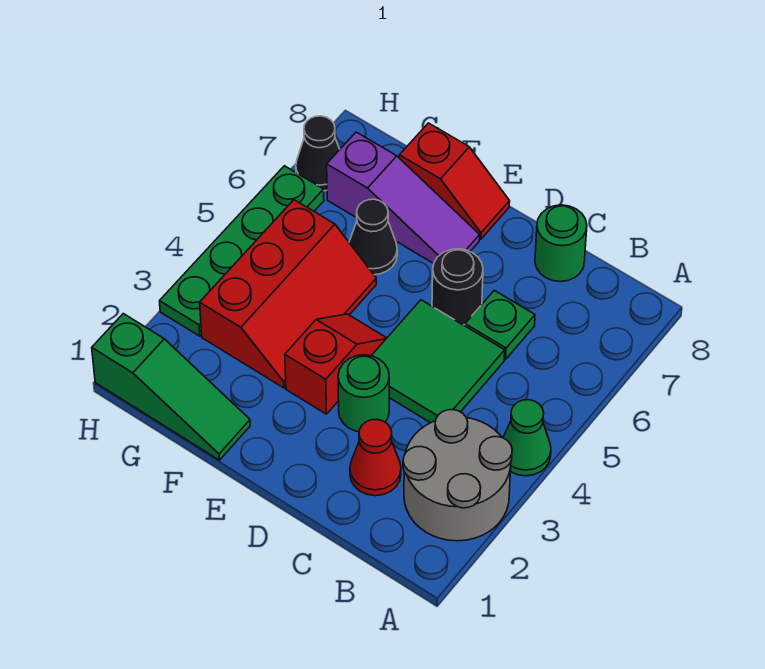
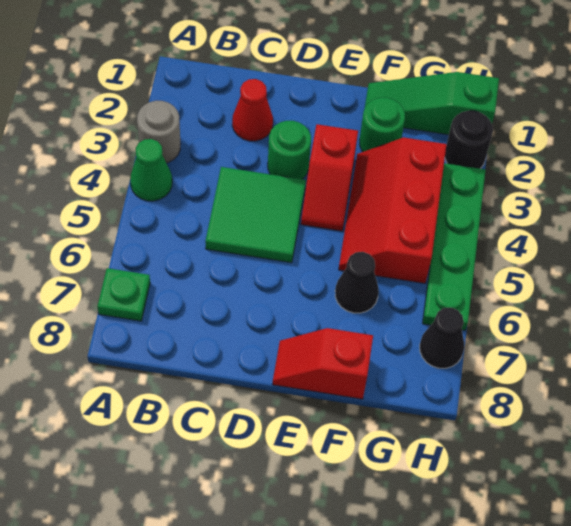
grey 2x2 round brick [403,410,512,541] -> grey 1x1 round brick [137,101,181,163]
green 1x1 plate [465,290,535,359] -> green 1x1 plate moved to [97,268,150,321]
green 1x1 round brick [535,205,587,282] -> green 1x1 round brick moved to [360,98,405,152]
black 1x1 round brick [432,249,483,325] -> black 1x1 round brick moved to [445,111,493,169]
purple 1x3 slope [327,132,480,264] -> none

